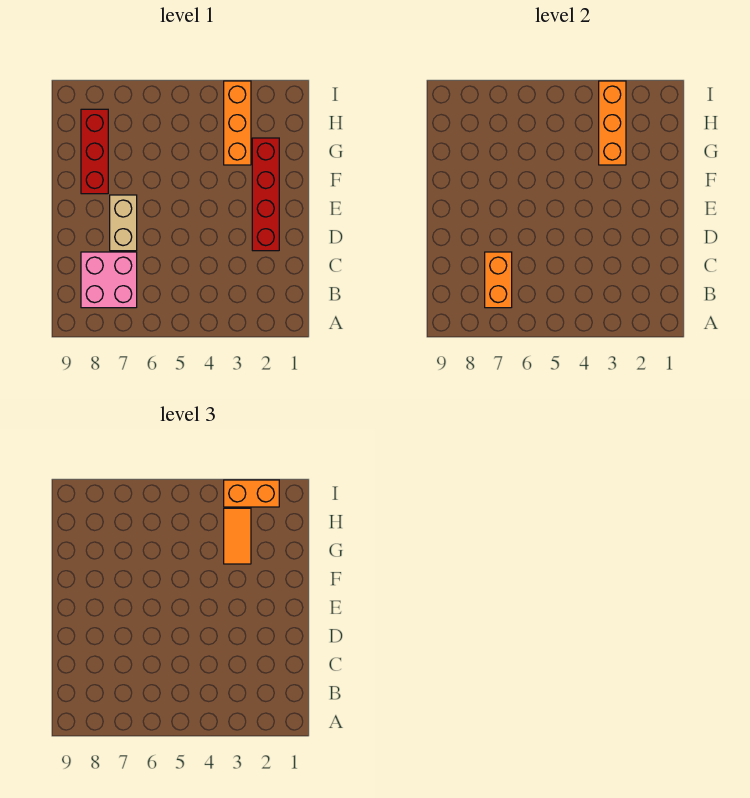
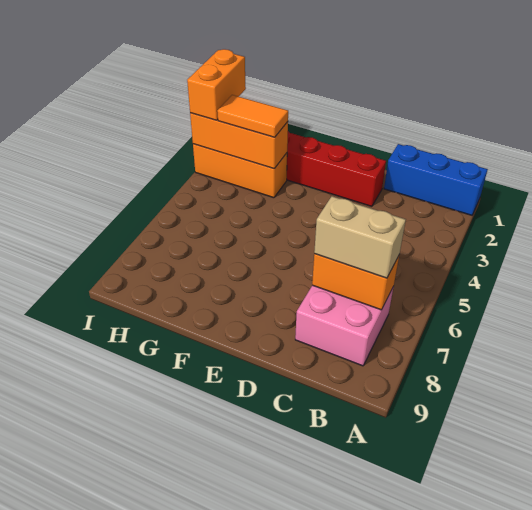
none -> blue 1x3 brick [384,144,488,215]
tan 1x2 brick [110,195,137,251] -> tan 1x2 brick moved to [314,196,406,278]
red 1x3 brick [81,109,108,194] -> none

